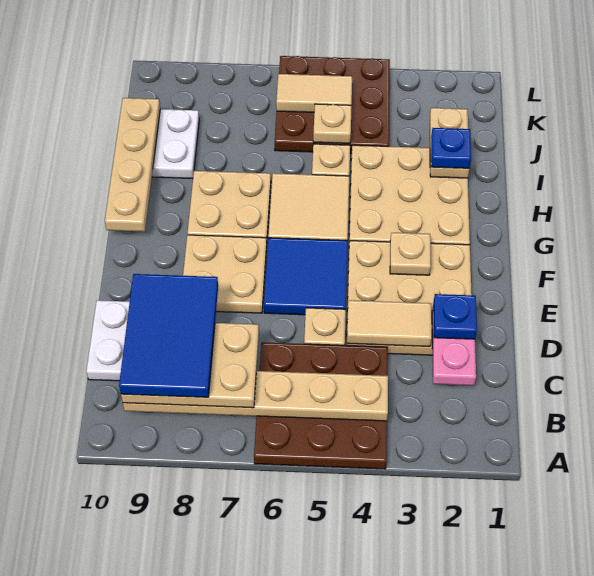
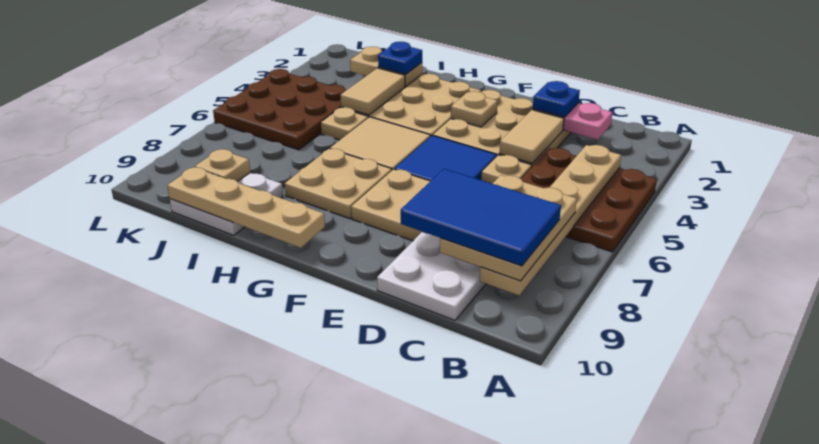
tan 1x1 plate [313,104,352,143] -> tan 1x1 plate moved to [195,149,250,182]
tan 1x2 tile [276,74,352,112] -> tan 1x2 tile moved to [340,68,405,115]

